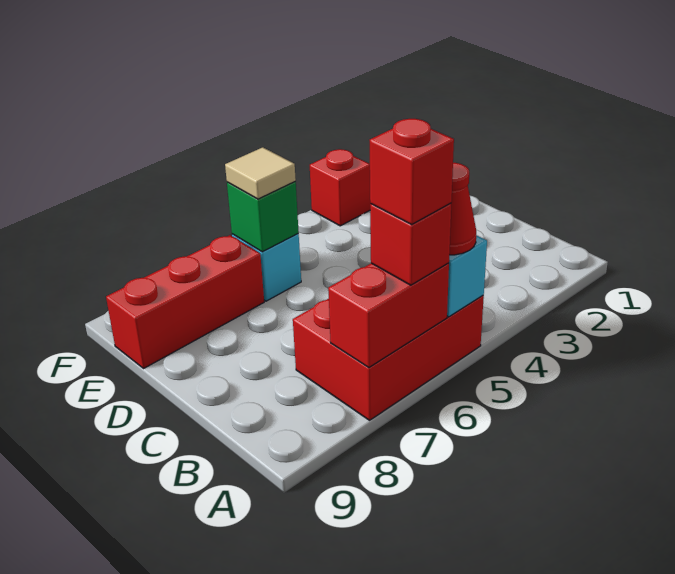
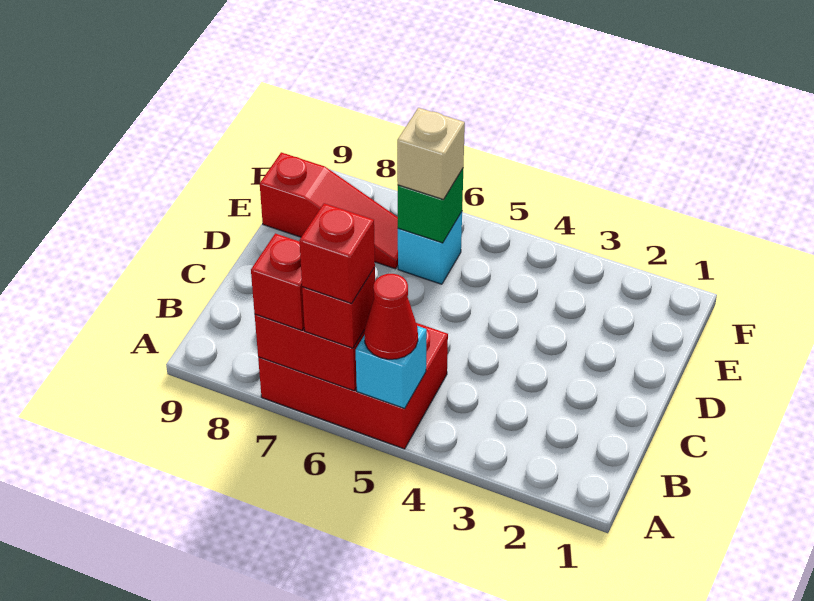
tan 1x1 tile [225,147,296,199] -> tan 1x1 brick [397,108,465,200]
red 1x3 brick [106,235,264,368] -> red 1x3 slope [260,152,398,269]
red 1x1 brick [310,149,371,226] -> red 1x1 brick moved to [251,233,304,330]

